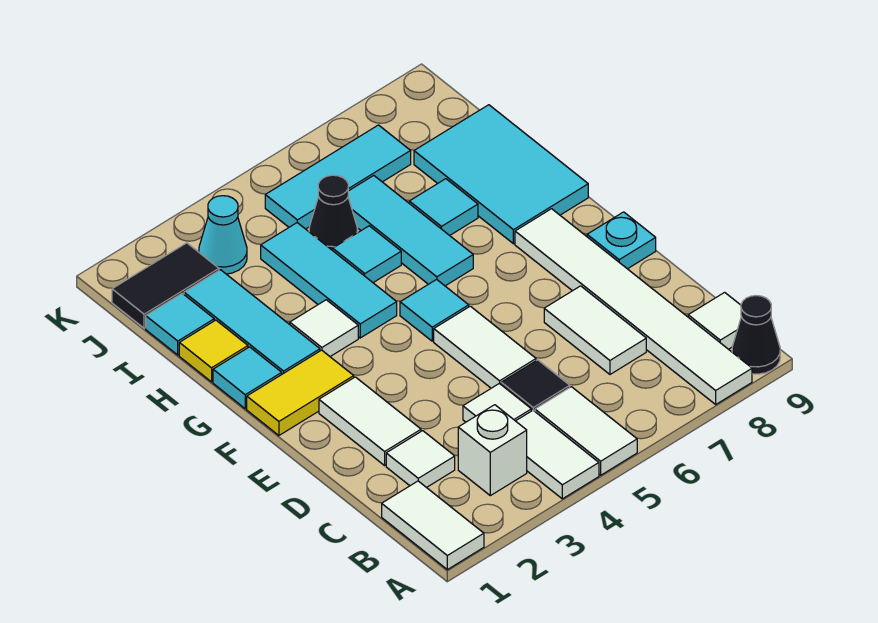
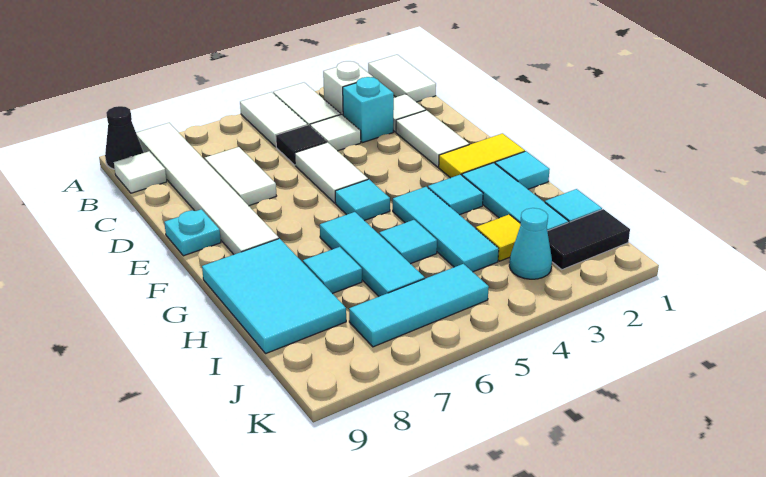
none -> cyan 1x1 brick [343,77,394,143]
white 1x1 tile [290,300,358,356] -> cyan 1x1 tile [428,174,483,215]
yellow 1x1 tile [179,320,248,382] -> yellow 1x1 tile moved to [476,214,521,261]
black 1x1 cone [309,175,358,250] -> none

